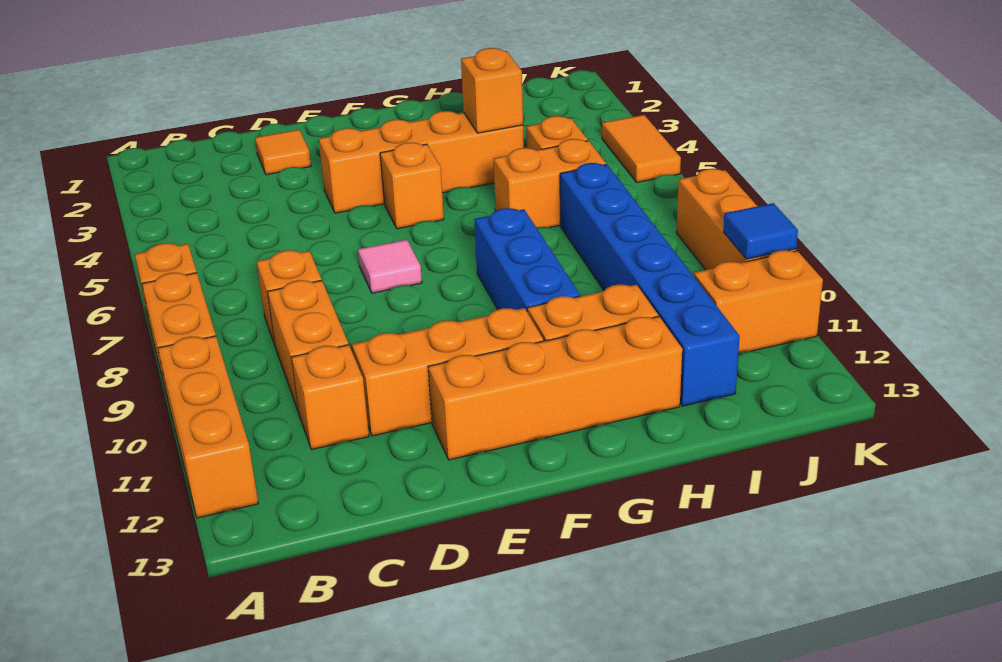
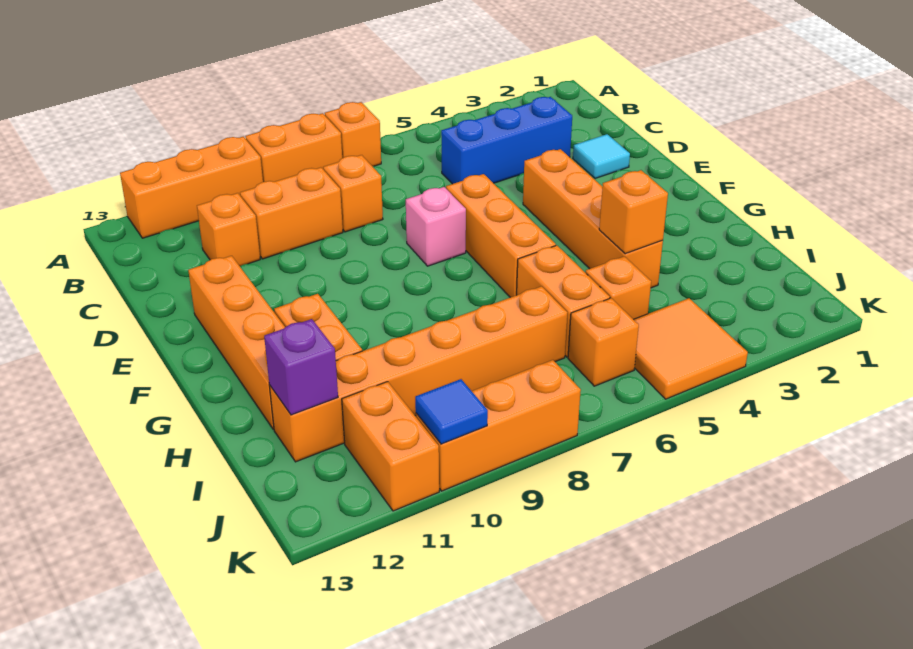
orange 1x1 tile [255,130,311,175] -> cyan 1x1 tile [573,134,630,178]
orange 1x3 brick [352,308,543,436] -> orange 1x3 brick moved to [446,174,556,297]
pink 1x1 tile [358,240,422,293] -> pink 1x1 brick [406,187,466,266]
orange 1x1 brick [380,143,444,229] -> orange 1x1 brick moved to [568,298,639,386]
blue 1x3 brick [474,208,580,312] -> blue 1x3 brick moved to [441,97,572,184]
blue 1x6 brick [560,163,740,406] -> orange 1x6 brick [269,286,567,462]
none -> purple 1x1 brick [264,319,338,415]
orange 1x2 tile [602,115,681,182] -> orange 2x2 tile [633,298,748,399]

